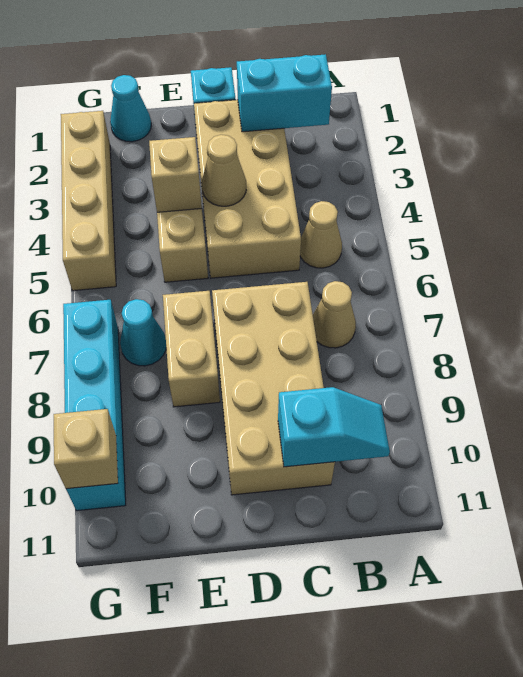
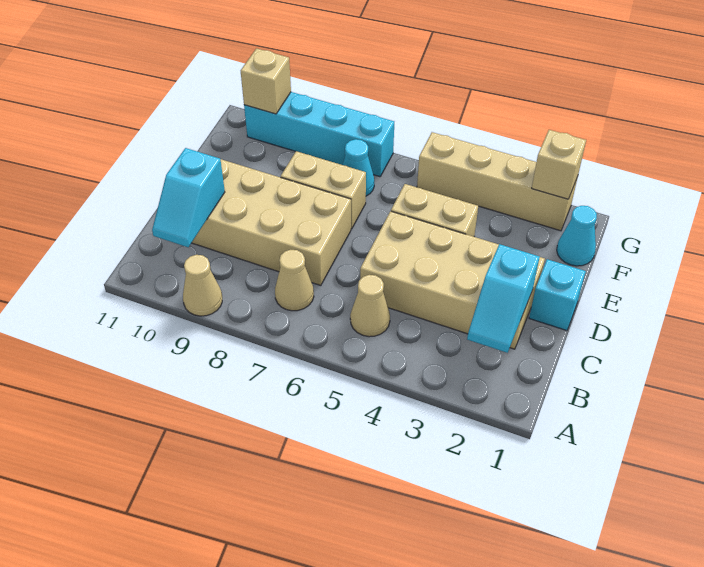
cyan 1x2 brick [237,54,332,132] -> cyan 1x2 slope [467,244,540,353]
tan 1x1 cone [202,135,246,206] -> tan 1x1 cone moved to [183,255,222,316]
tan 1x1 brick [149,137,202,212] -> tan 1x1 brick moved to [532,130,586,199]

